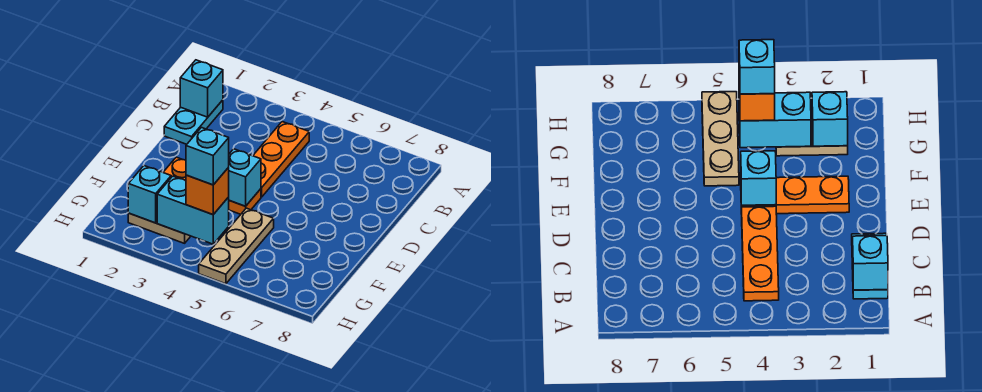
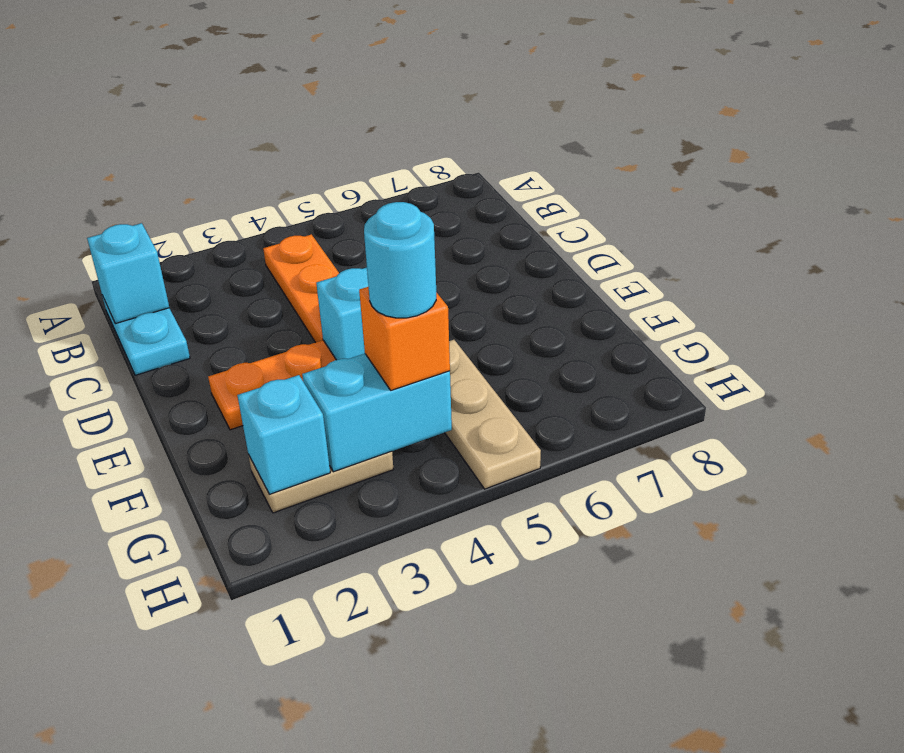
cyan 1x1 brick [186,128,229,185] -> cyan 1x1 round brick [364,202,436,318]

